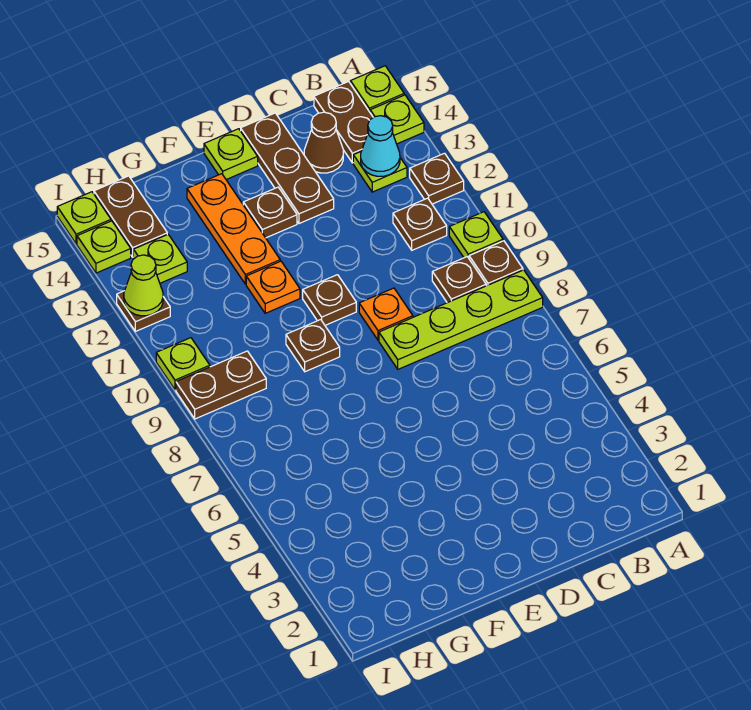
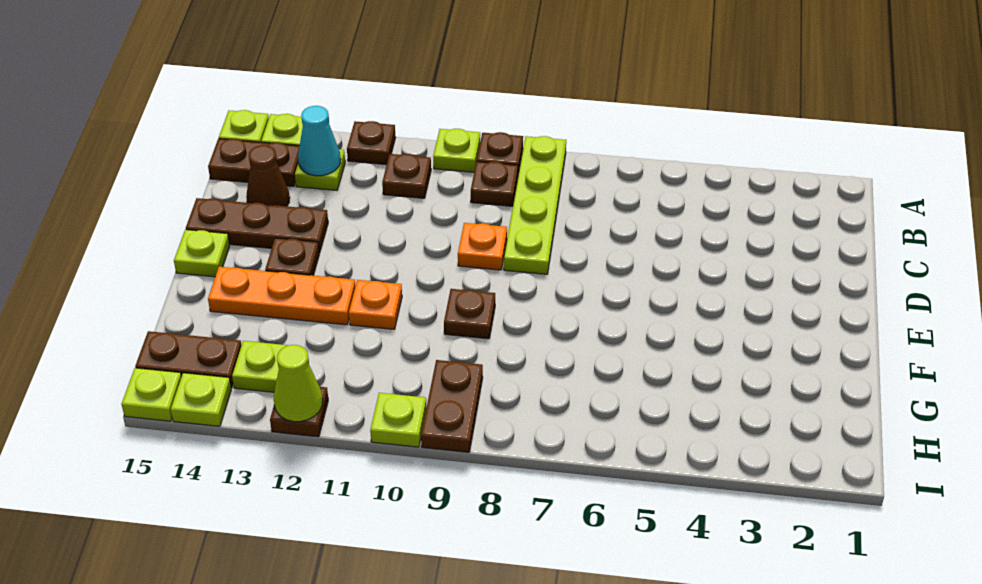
brown 1x1 plate [303,275,356,325] -> none

